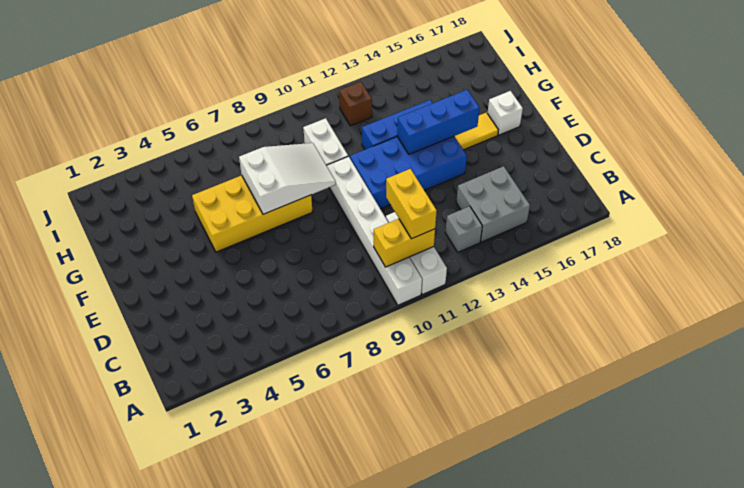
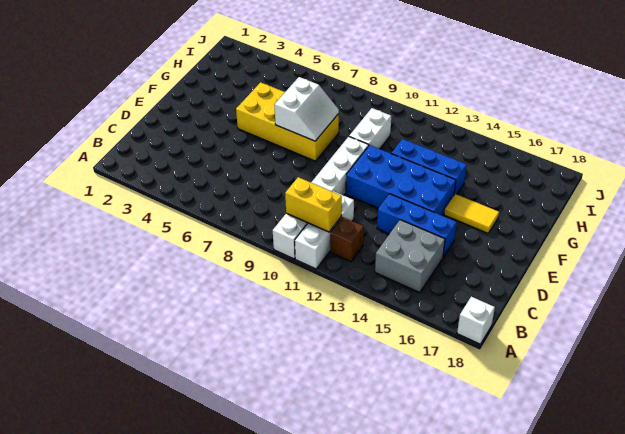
yellow 1x2 brick [386,169,437,239] -> none
grey 1x1 brick [446,206,482,252] -> none
white 2x3 slope [239,143,336,214] -> white 2x2 slope [274,77,339,141]
blue 1x3 brick [397,90,479,154] -> blue 1x3 brick moved to [377,194,457,257]
white 1x1 brick [487,91,523,135] -> white 1x1 brick moved to [457,297,495,344]
brown 1x1 brick [339,82,372,126] -> brown 1x1 brick moved to [330,217,364,262]

